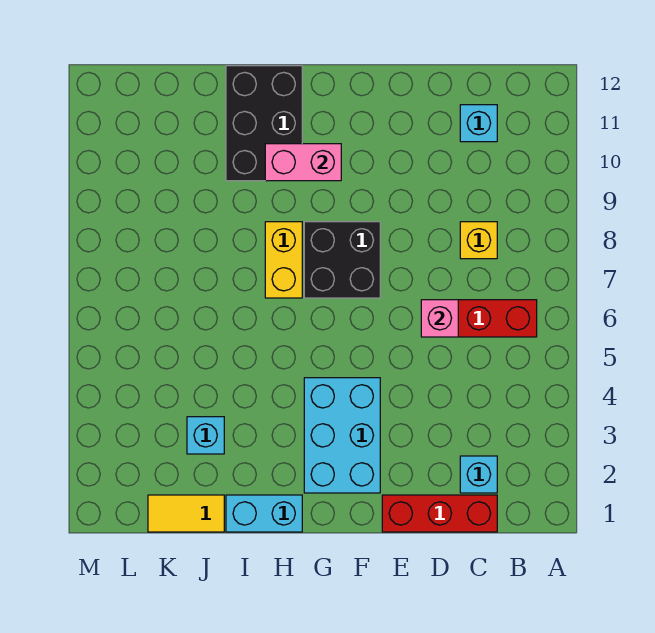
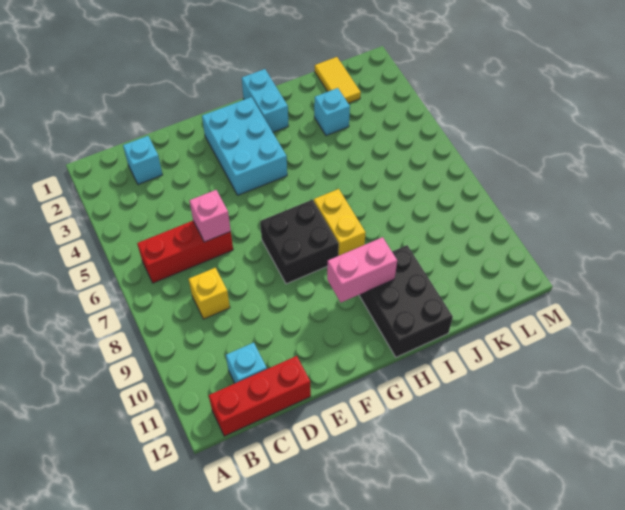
red 1x3 brick [382,495,497,532] -> red 1x3 brick moved to [209,356,311,436]
cyan 1x2 brick [226,495,302,532] -> cyan 1x2 brick turned to [242,69,288,132]
yellow 1x2 tile [148,495,224,532] -> yellow 1x2 tile turned to [315,57,361,103]

